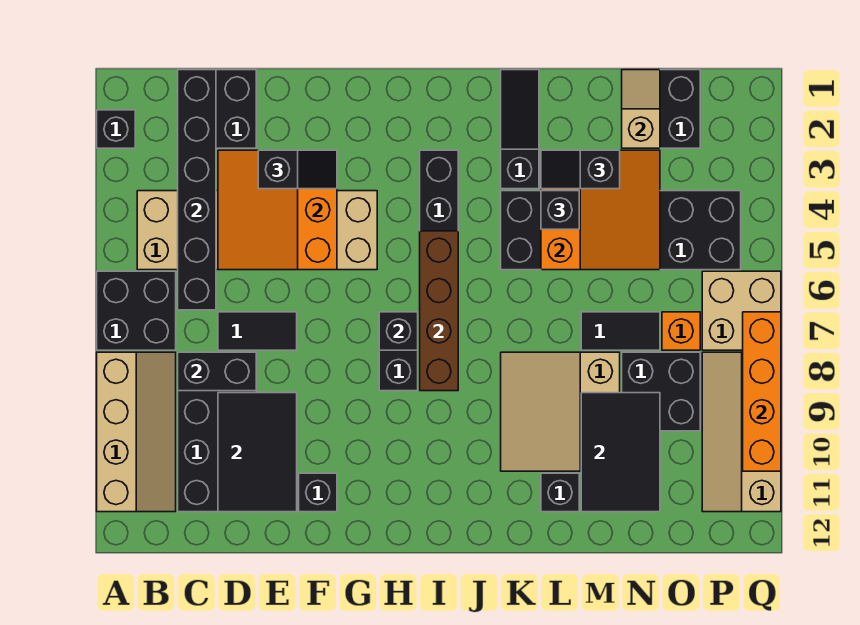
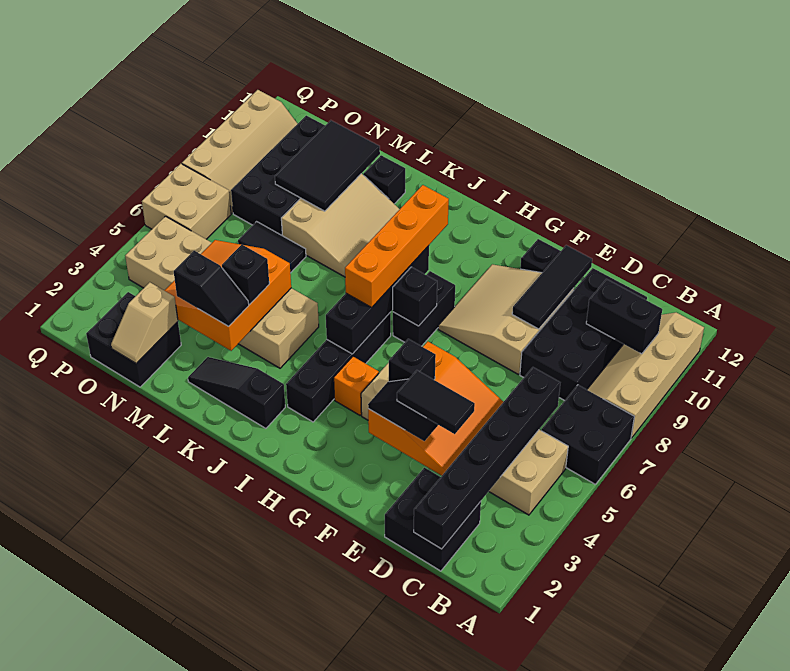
black 1x1 brick [97,110,135,148] -> black 1x1 brick moved to [389,339,436,382]
black 1x2 brick [178,352,256,391] -> black 1x2 brick moved to [586,279,662,354]
black 1x2 tile [218,312,297,350] -> black 1x2 tile moved to [397,370,475,434]
black 2x3 tile [218,393,297,512] -> black 1x3 tile [512,245,592,329]
none -> tan 3x3 slope [438,264,574,375]
brown 1x4 brick [420,231,458,391] -> black 1x4 brick [326,246,429,354]
black 1x3 slope [501,70,539,189] -> black 1x3 slope turned to [188,357,285,428]
black 2x6 brick [501,191,741,270] -> tan 2x6 brick [125,216,319,368]
black 2x2 brick [622,352,700,431] -> black 2x4 brick [231,116,325,235]
orange 1x1 brick [662,312,700,350] -> orange 1x1 brick moved to [334,356,379,415]
orange 1x4 brick [743,312,781,471] -> orange 1x4 brick moved to [345,185,449,307]

